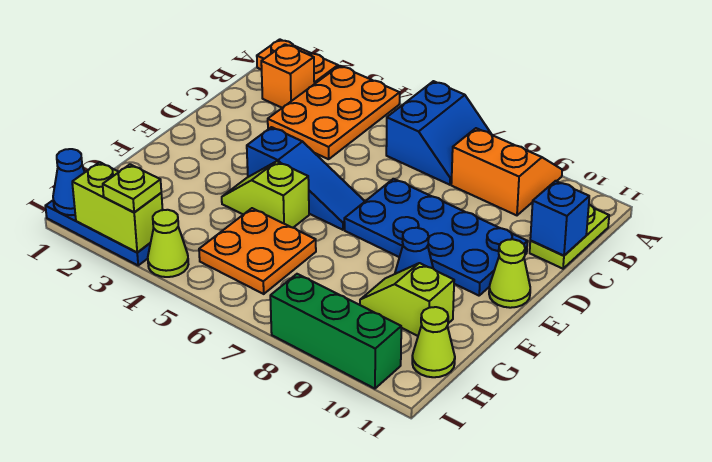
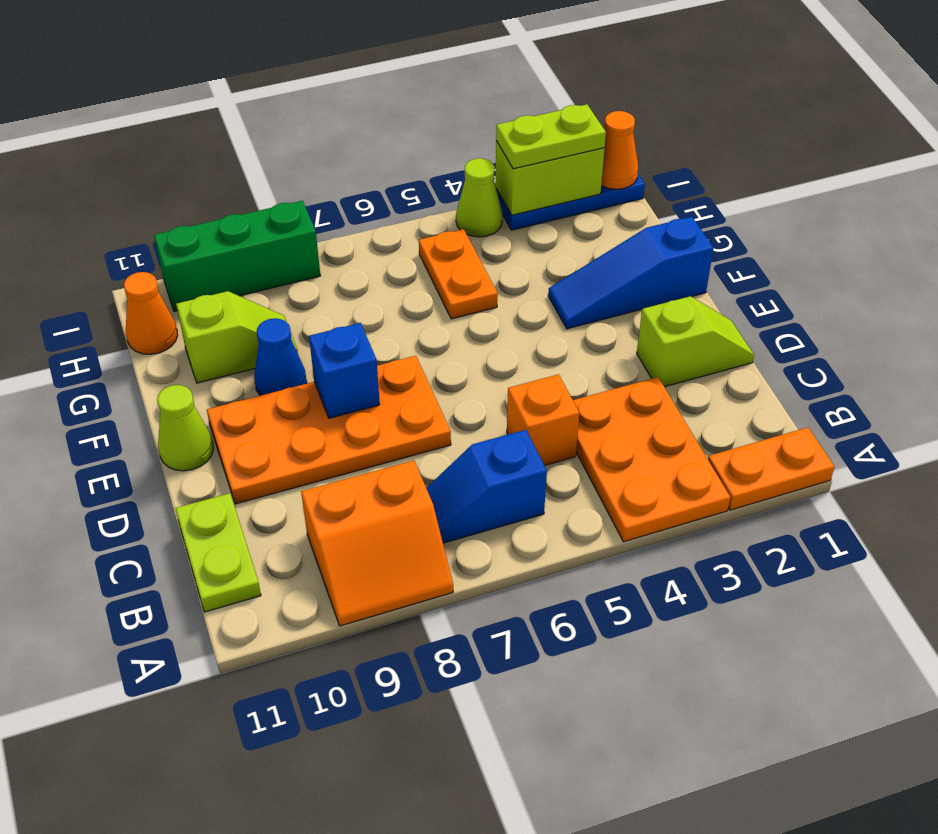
blue 2x2 slope [386,81,492,185] -> blue 1x2 slope [426,430,547,543]
orange 1x1 brick [261,44,314,108] -> orange 1x1 brick moved to [507,374,579,466]
blue 1x1 brick [530,181,589,256] -> blue 1x1 brick moved to [309,323,380,418]
blue 2x4 plate [344,179,527,296] -> orange 2x4 plate [207,356,451,504]
blue 1x3 slope [247,127,365,230] -> blue 1x3 slope moved to [548,217,713,329]
lime 1x2 slope [222,161,309,228] -> lime 1x2 slope moved to [637,296,754,387]
orange 2x2 plate [199,208,316,294] -> orange 1x2 plate [419,229,498,319]
lime 1x1 cone [412,307,455,377] -> orange 1x1 cone [124,272,178,354]
blue 1x1 cone [53,149,85,215] -> orange 1x1 cone [601,111,638,189]
lime 1x1 plate [103,164,161,212] -> lime 1x2 plate [496,104,606,169]

